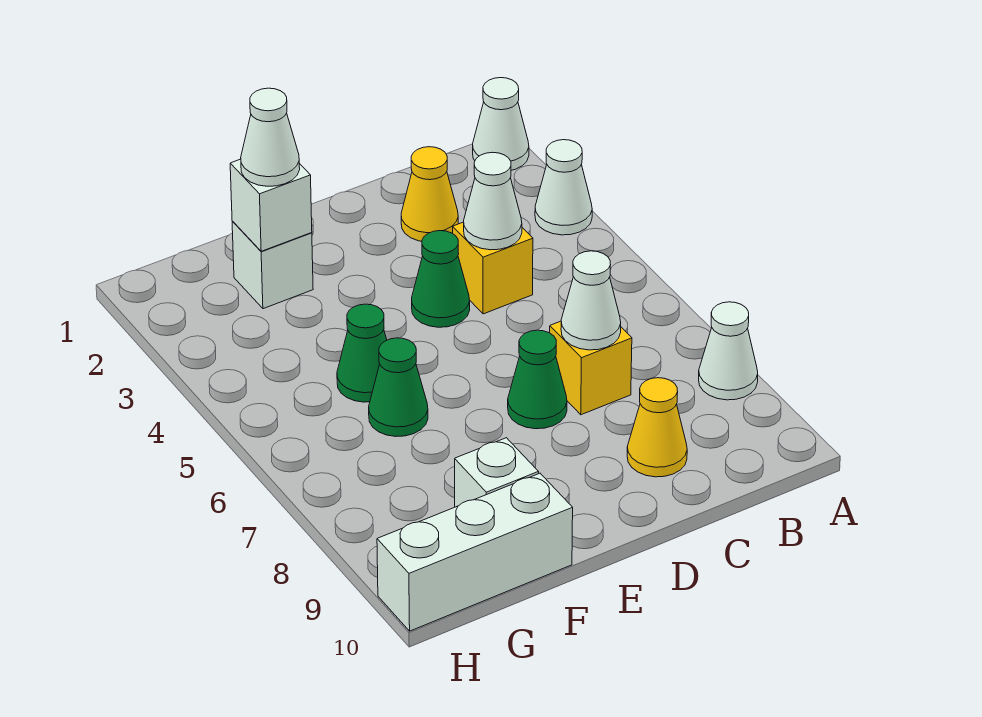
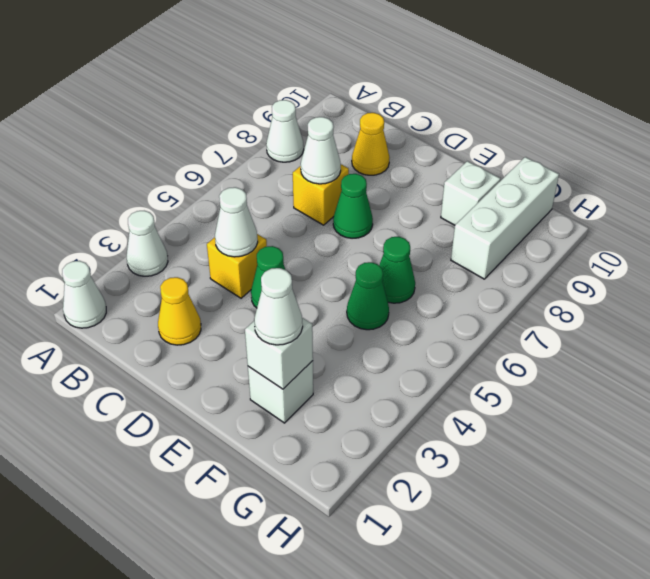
white 1x3 brick [377,473,573,631] -> white 1x3 brick turned to [451,157,559,279]

